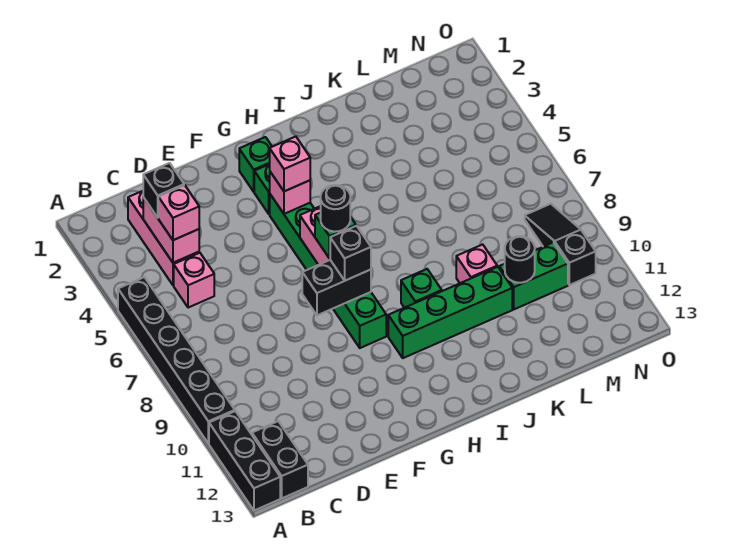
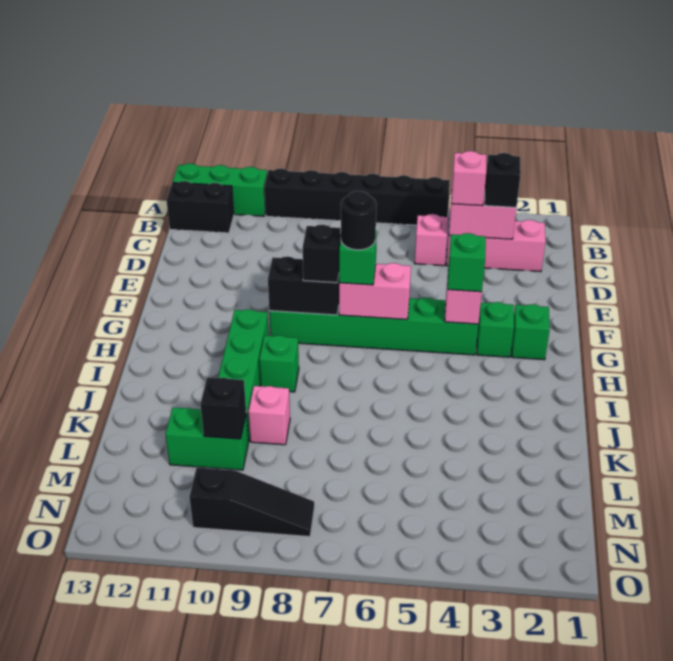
black 1x3 brick [209,411,280,511] -> green 1x3 brick [173,163,267,216]
black 1x2 brick [302,260,371,315] -> black 1x2 brick turned to [268,256,339,315]
pink 1x1 brick [270,137,310,191] -> green 1x1 brick [447,233,486,292]
green 1x2 brick [499,242,568,309] -> green 1x2 brick turned to [165,407,248,470]
black 1x1 round brick [505,236,535,283] -> black 1x1 brick [200,377,246,439]

